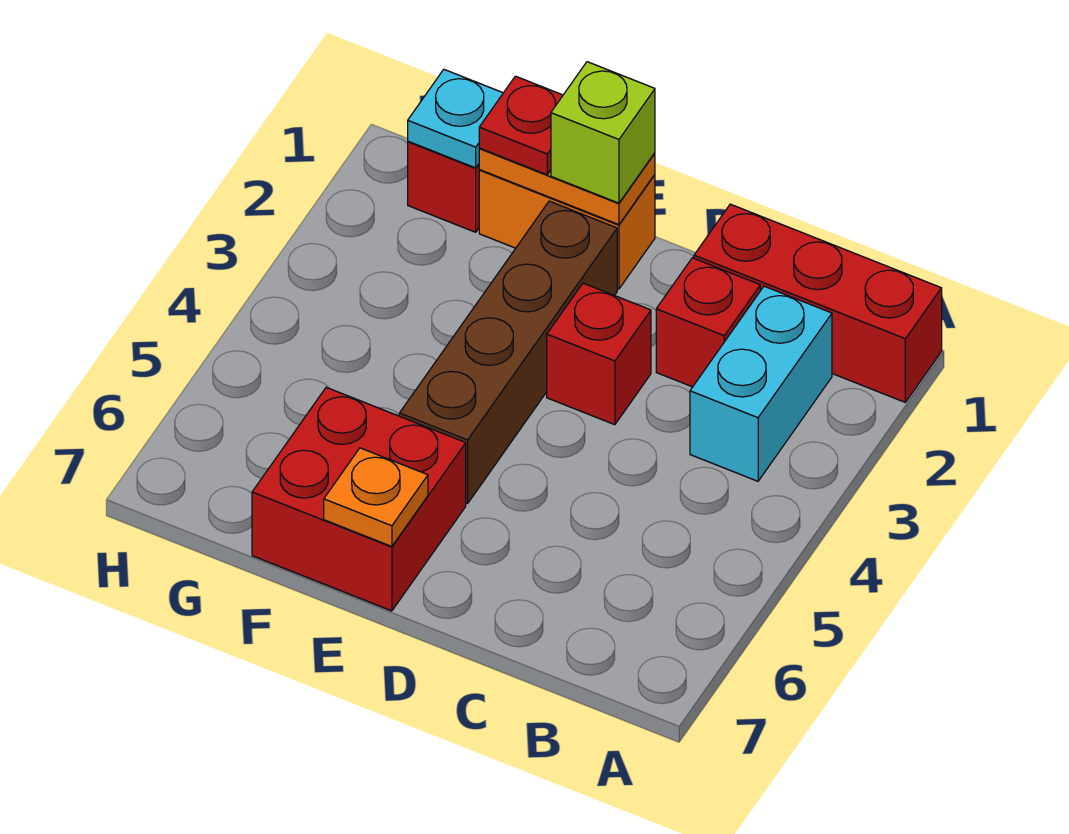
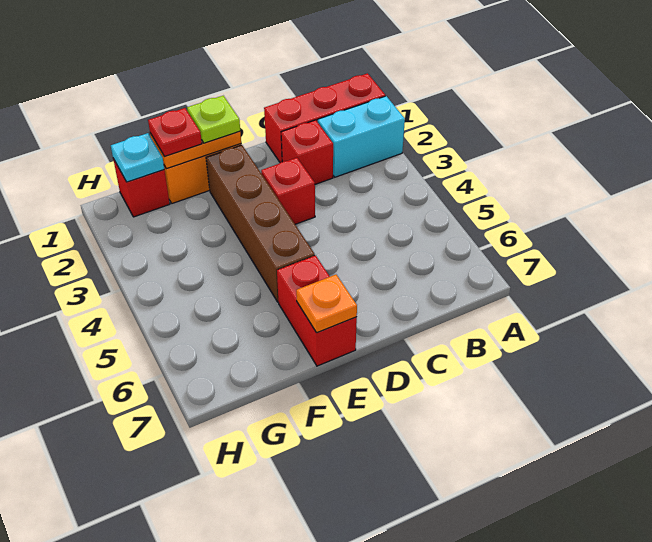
cyan 1x2 brick [690,286,832,481] -> cyan 1x2 brick turned to [318,96,405,177]
lime 1x1 brick [551,62,655,203] -> lime 1x1 plate [187,96,240,143]
red 2x2 brick [252,387,466,611] -> red 1x2 brick [277,255,357,366]

